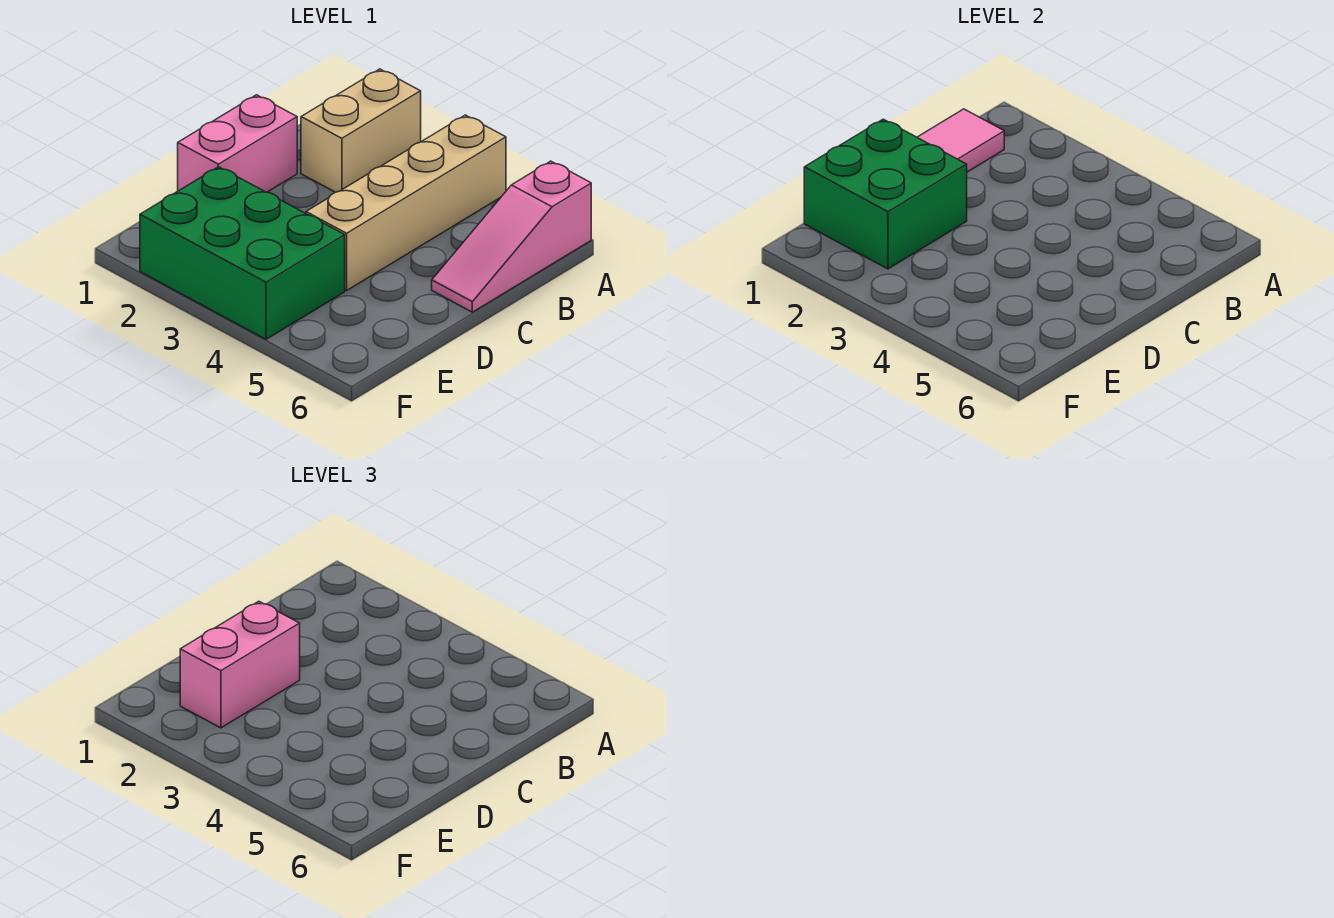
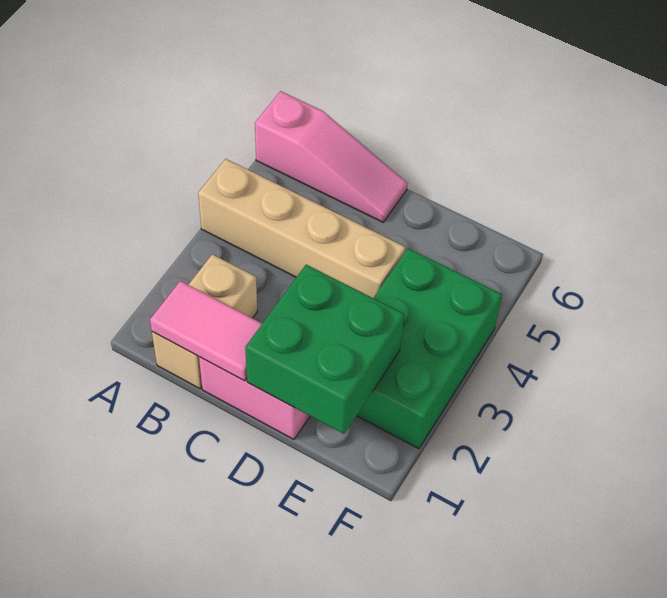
tan 1x2 brick [301,69,421,192] -> tan 1x2 brick turned to [152,254,258,389]
pink 1x2 brick [180,601,300,728] -> none

